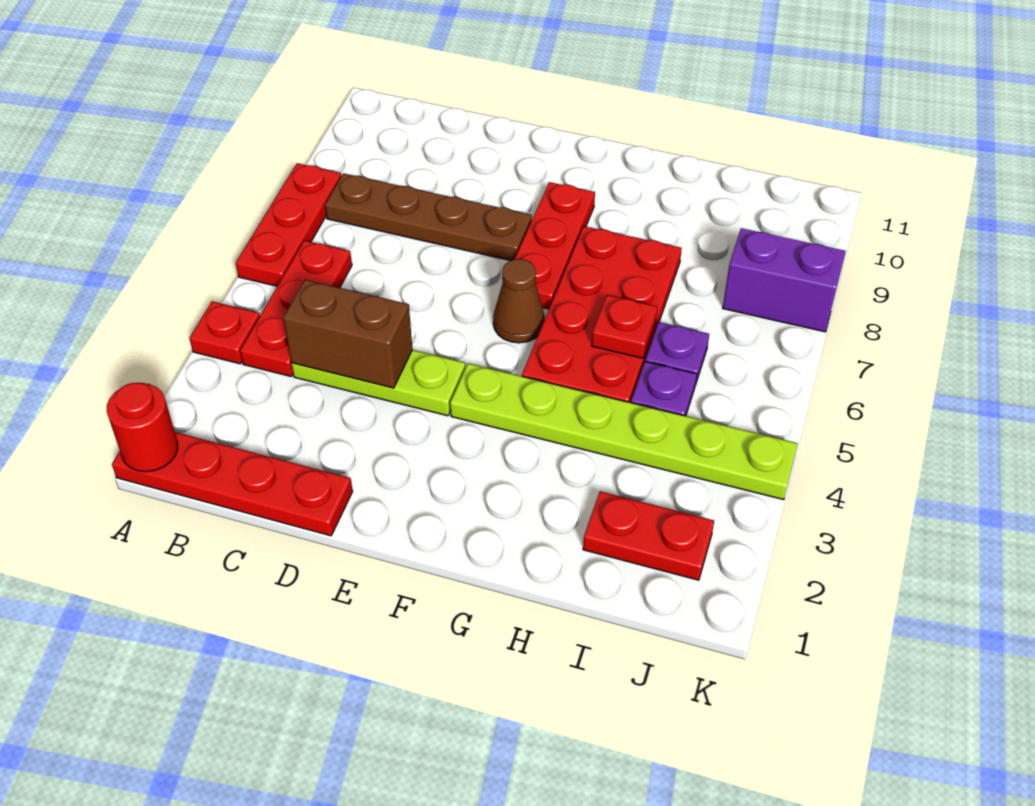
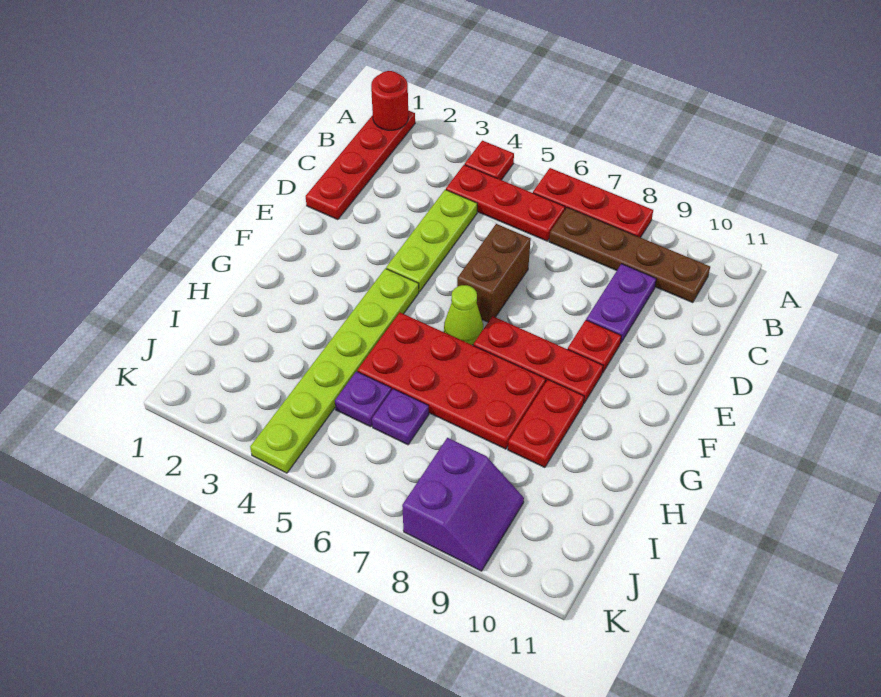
brown 1x4 plate [325,173,532,261] -> brown 1x4 plate turned to [549,207,710,303]
brown 1x2 brick [283,280,413,388] -> brown 1x2 brick moved to [457,224,531,322]
none -> purple 1x2 plate [586,264,656,344]
brown 1x1 cone [493,259,545,343] -> lime 1x1 cone [444,285,483,345]
red 1x1 plate [592,295,657,358] -> red 1x1 plate moved to [568,320,621,373]
red 1x2 plate [583,491,714,580] -> red 1x2 plate moved to [508,380,584,467]

